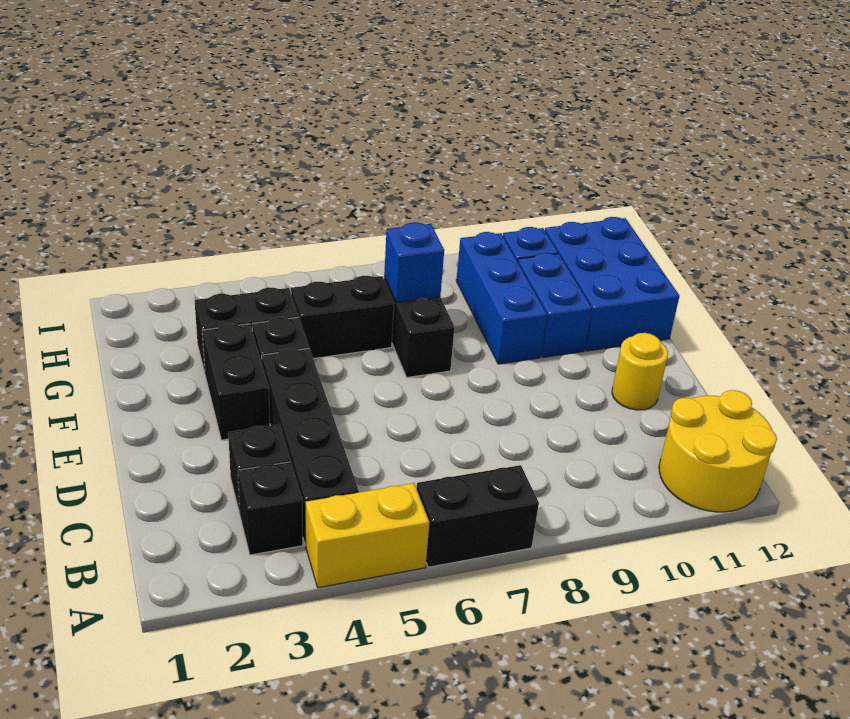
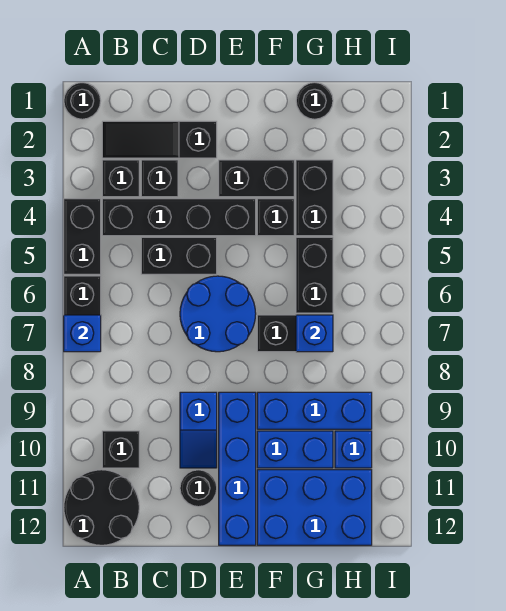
none -> black 1x1 round brick [64,83,101,119]
yellow 1x2 brick [306,483,429,588] -> black 1x2 brick [64,199,101,274]
none -> blue 1x1 brick [64,315,101,352]
yellow 2x2 round brick [659,390,777,512] -> black 2x2 round brick [64,470,139,545]
none -> black 1x3 slope [102,121,217,158]
none -> black 1x1 brick [102,431,139,468]
none -> black 1x2 brick [141,237,217,274]
none -> blue 2x2 round brick [180,276,256,352]
none -> blue 1x2 slope [180,392,217,468]
yellow 1x1 round brick [612,333,668,410] -> black 1x1 round brick [180,470,217,507]
none -> blue 1x4 brick [219,392,256,545]
none -> black 1x1 round brick [296,82,333,119]

